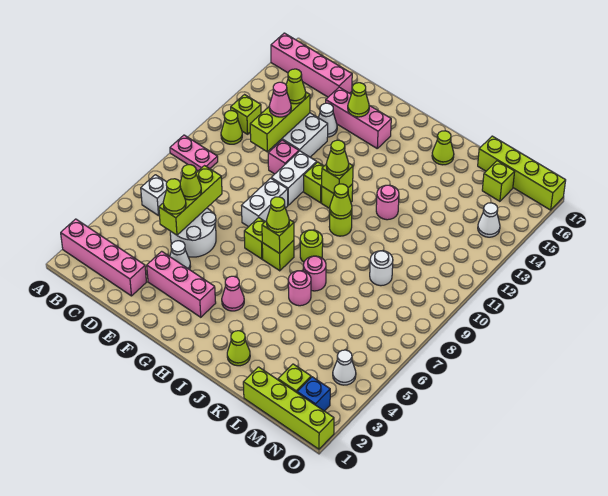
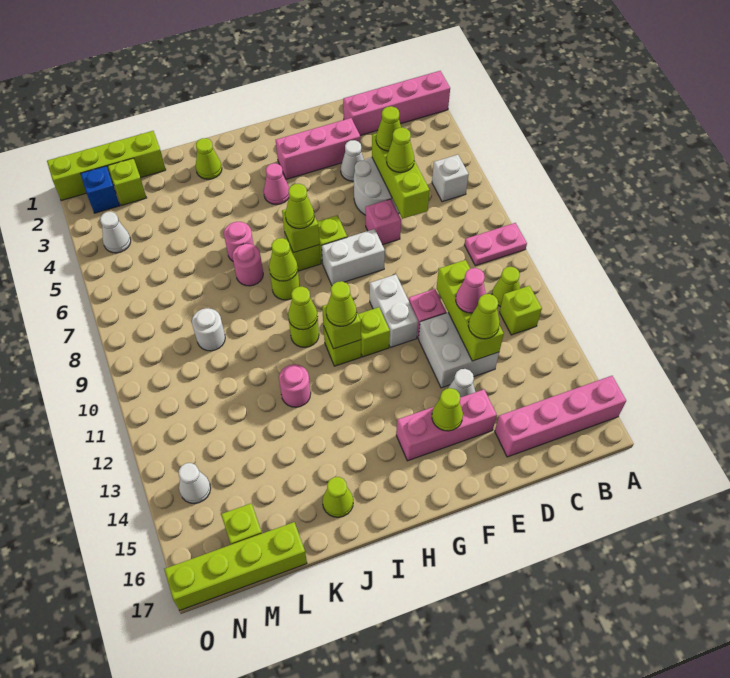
none -> pink 1x1 brick [366,199,401,245]
white 1x2 brick [241,178,288,227] -> white 1x2 brick turned to [322,229,385,285]
none -> lime 1x1 cone [269,238,298,281]

